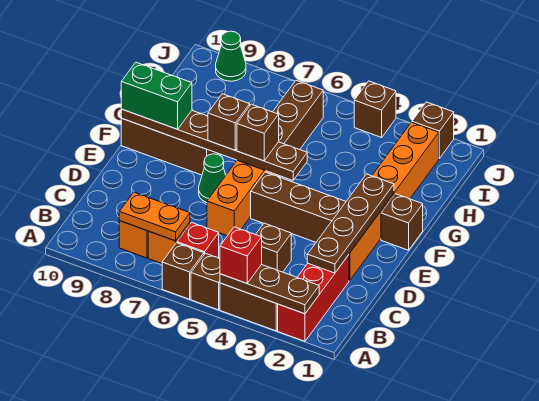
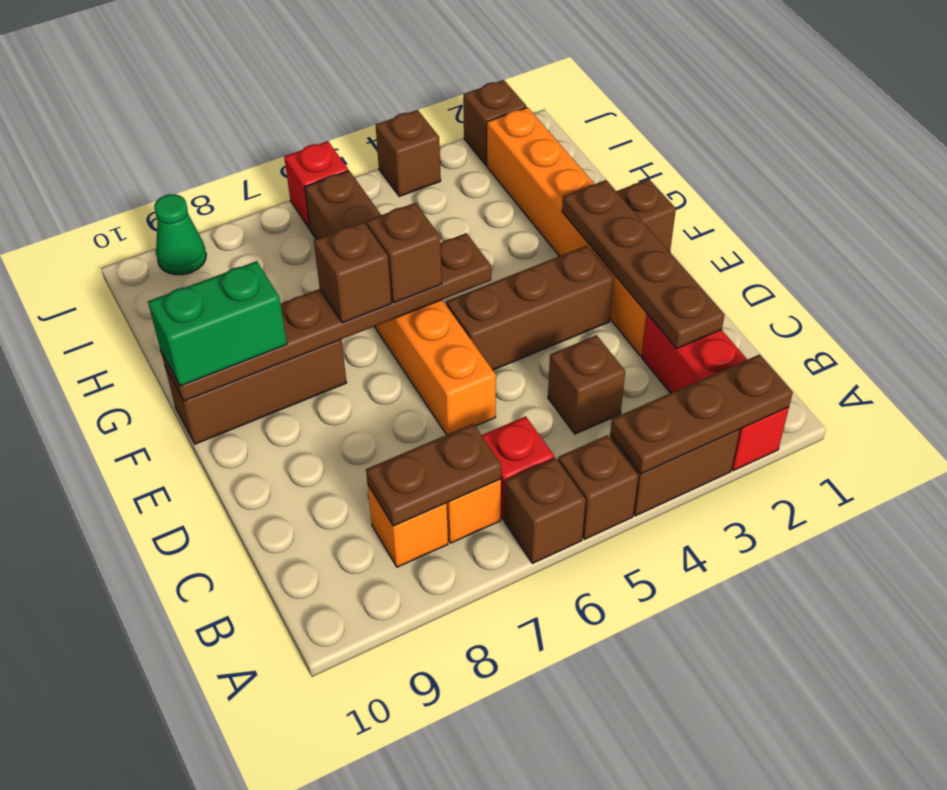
red 1x1 brick [220,227,262,283] -> red 1x1 brick moved to [284,141,348,229]
orange 1x2 plate [119,192,190,241] -> brown 1x2 plate [366,424,501,526]
green 1x1 cone [199,154,226,203] -> none

